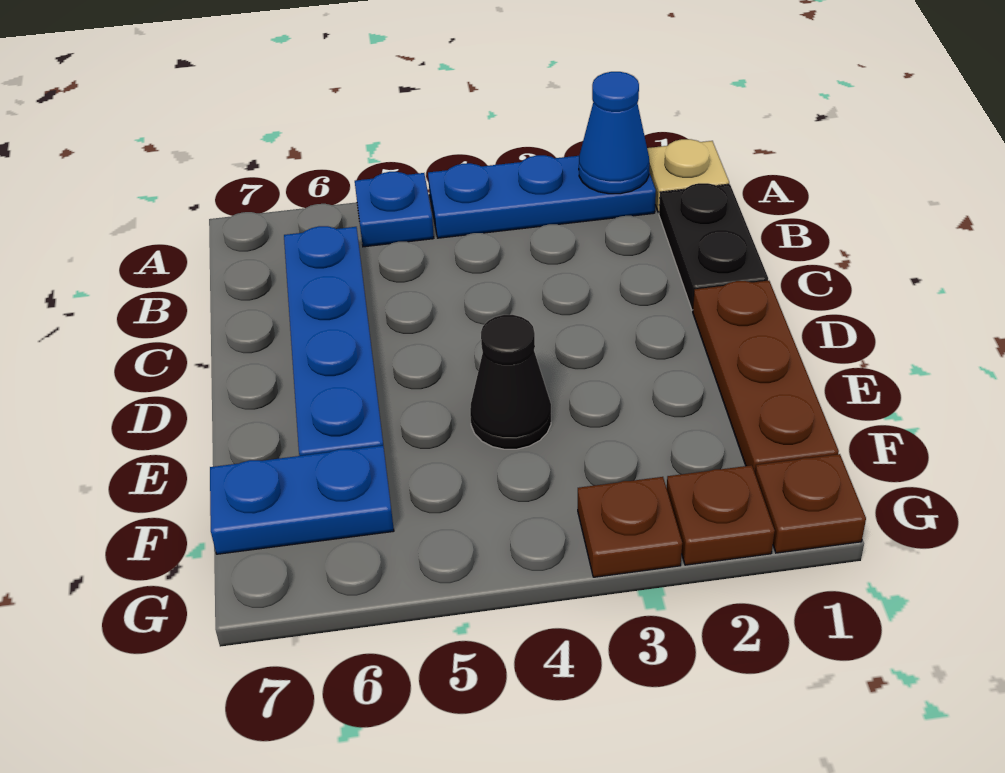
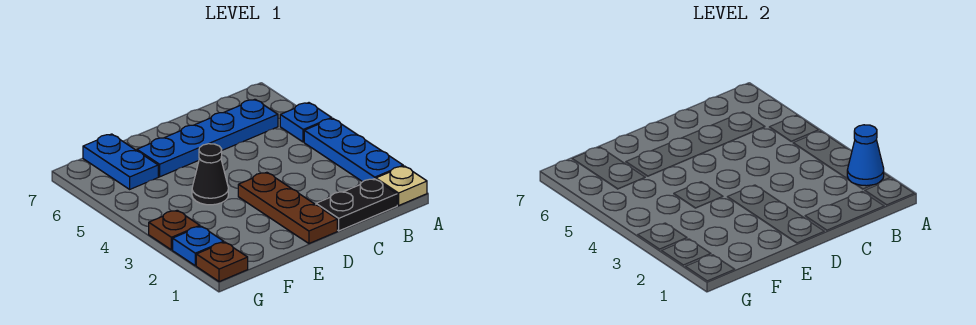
brown 1x3 plate [693,281,839,473] -> brown 1x3 plate turned to [238,172,337,243]
brown 1x1 plate [667,465,775,565] -> blue 1x1 plate [173,226,224,266]

